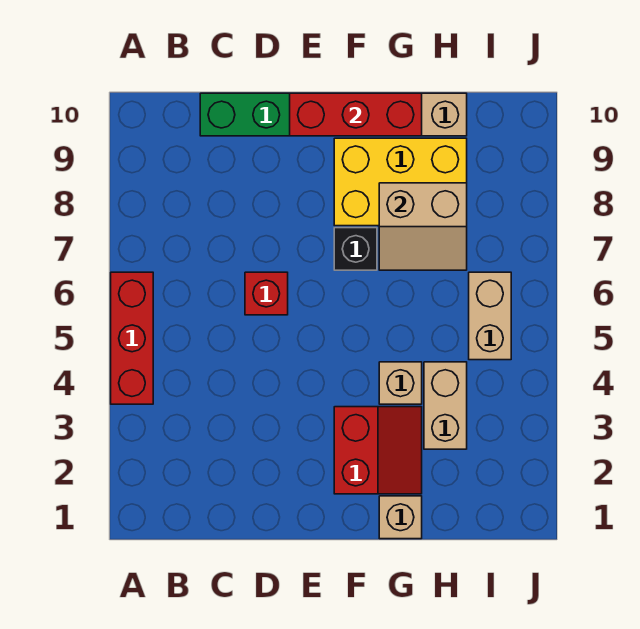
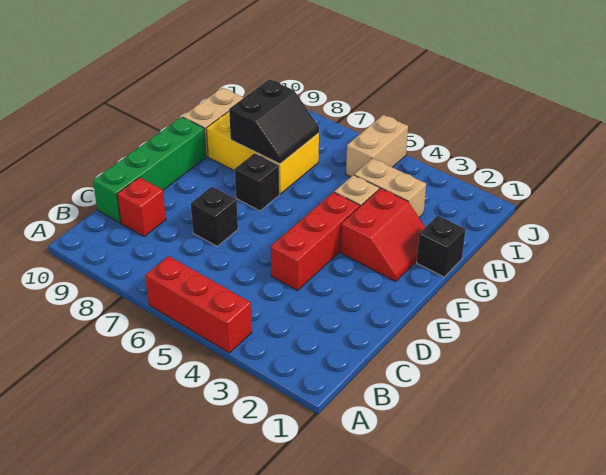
red 1x1 brick [245,272,288,315] -> red 1x1 brick moved to [117,177,166,236]
none -> black 1x1 brick [191,187,238,246]
red 1x3 brick [290,93,422,136] -> red 1x3 brick moved to [271,192,360,290]
red 2x2 slope [334,407,422,494] -> red 2x2 slope turned to [341,188,425,281]
yellow 2x3 brick [334,138,467,226] -> yellow 2x3 brick turned to [206,112,319,194]
tan 1x1 brick [379,496,422,539] -> black 1x1 brick [417,216,466,277]
tan 2x2 slope [379,183,467,270] -> black 2x2 slope [229,79,319,164]
tan 1x2 brick [469,272,511,360] -> tan 1x2 brick turned to [346,115,408,177]

